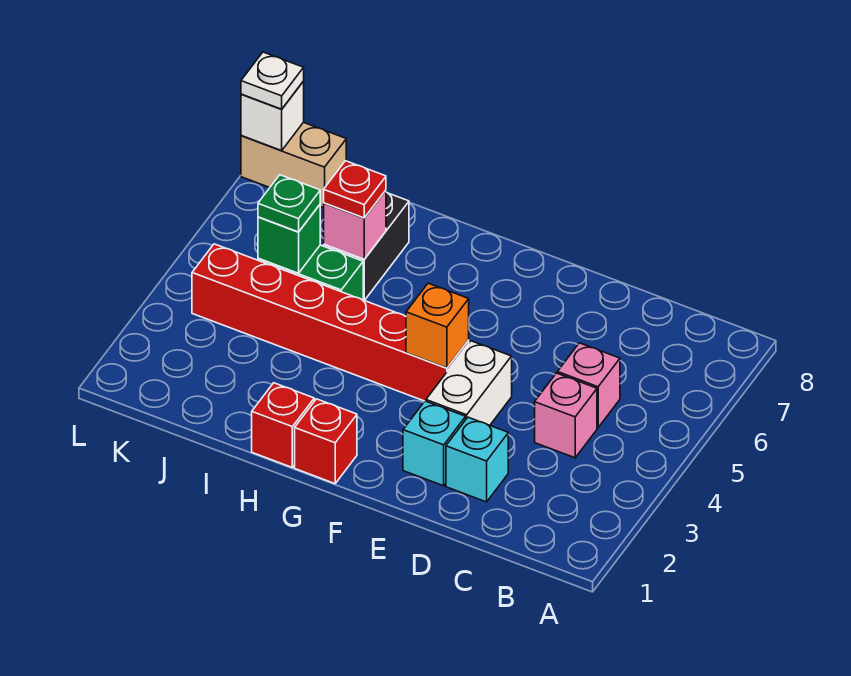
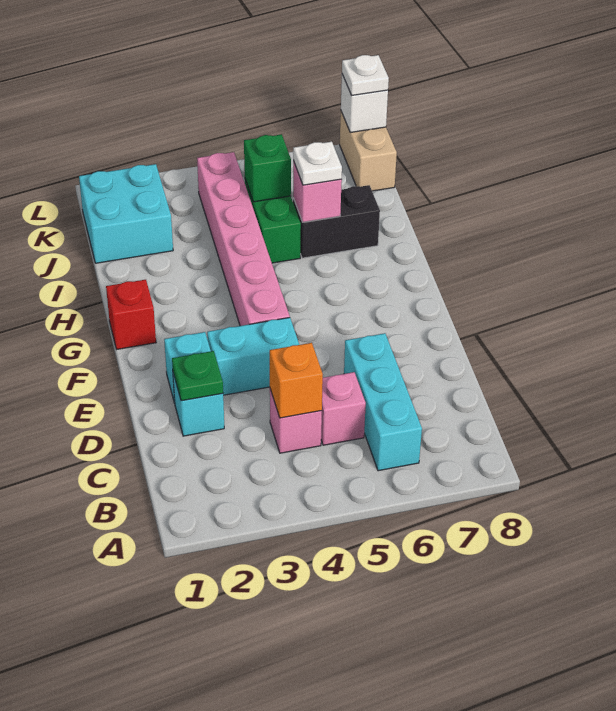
none -> cyan 1x3 brick [344,333,422,471]
white 1x2 brick [426,341,512,425] -> cyan 1x2 brick [207,318,299,395]
red 1x6 brick [192,244,469,401] -> pink 1x6 brick [197,152,290,326]
orange 1x1 brick [406,283,469,368] -> orange 1x1 brick moved to [270,343,323,418]
red 1x1 brick [252,383,314,467] -> none
red 1x1 plate [324,161,386,218] -> white 1x1 plate [293,142,342,185]
none -> cyan 2x2 brick [79,164,173,263]
green 1x1 plate [258,175,320,232] -> green 1x1 plate moved to [172,351,223,401]

